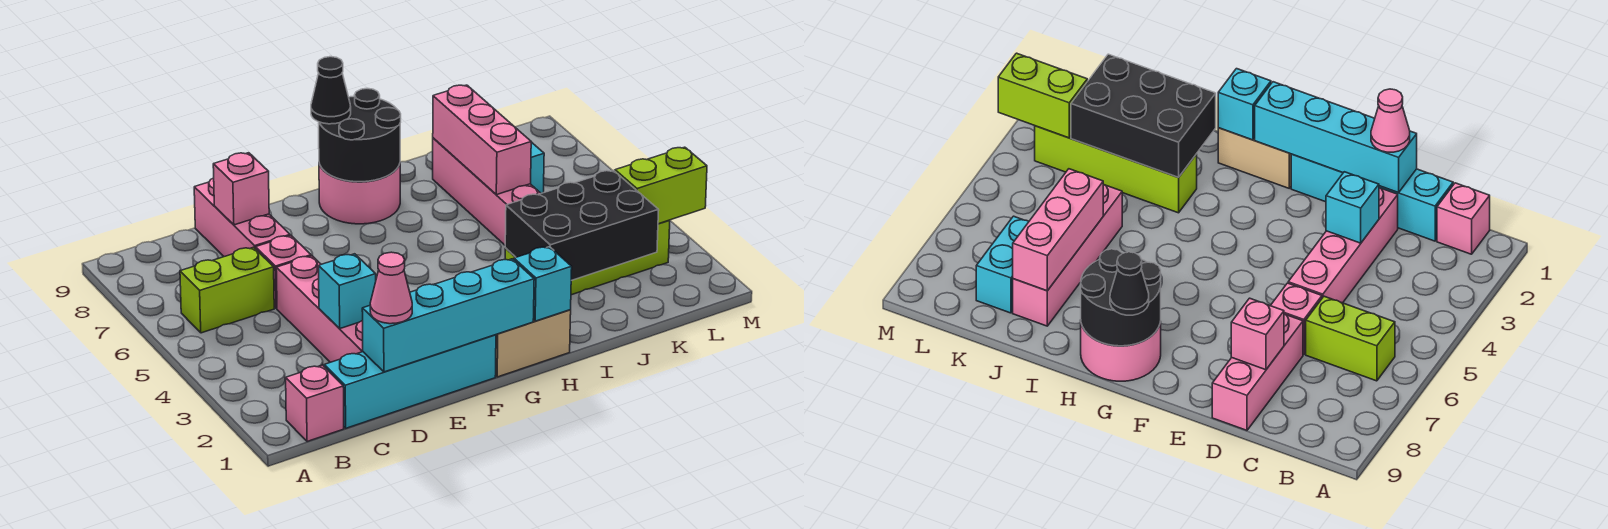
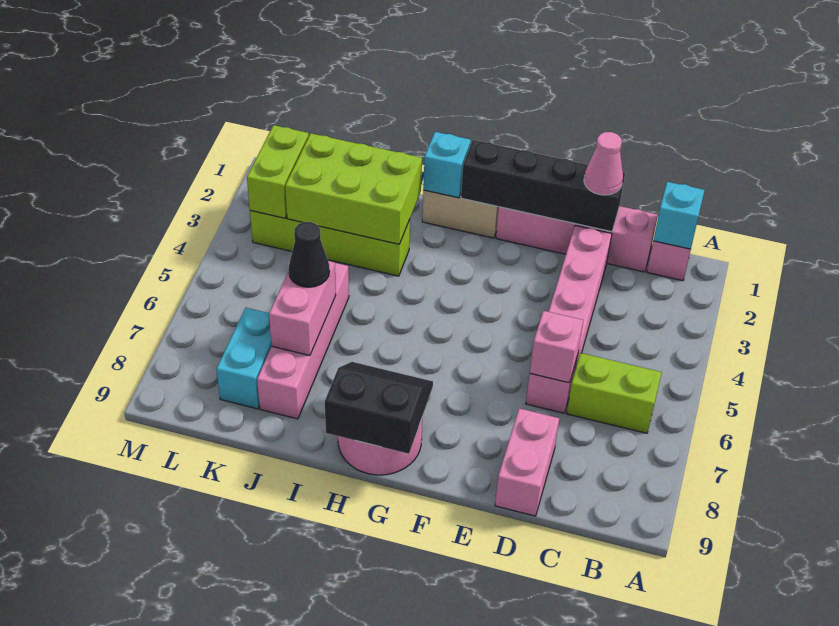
cyan 1x4 brick [324,335,496,428] -> pink 1x4 brick [496,206,658,272]
cyan 1x4 brick [362,259,534,372] -> black 1x4 brick [461,140,625,232]
cyan 1x1 brick [319,254,376,329] -> cyan 1x1 brick moved to [653,182,705,249]
pink 1x3 brick [194,178,290,257] -> pink 1x2 brick [495,408,559,516]
pink 1x1 brick [213,153,269,225] -> pink 1x1 brick moved to [530,311,583,383]
black 2x2 round brick [319,89,401,182] -> black 2x2 slope [325,362,433,454]
black 1x1 cone [311,57,351,124] -> black 1x1 cone moved to [288,222,330,287]
black 2x3 brick [505,170,659,281] -> lime 2x3 brick [285,133,422,244]
pink 1x3 brick [433,85,531,195] -> pink 1x2 brick [269,261,336,355]
lime 1x2 brick [615,147,707,224] -> lime 1x2 brick turned to [247,125,309,218]

